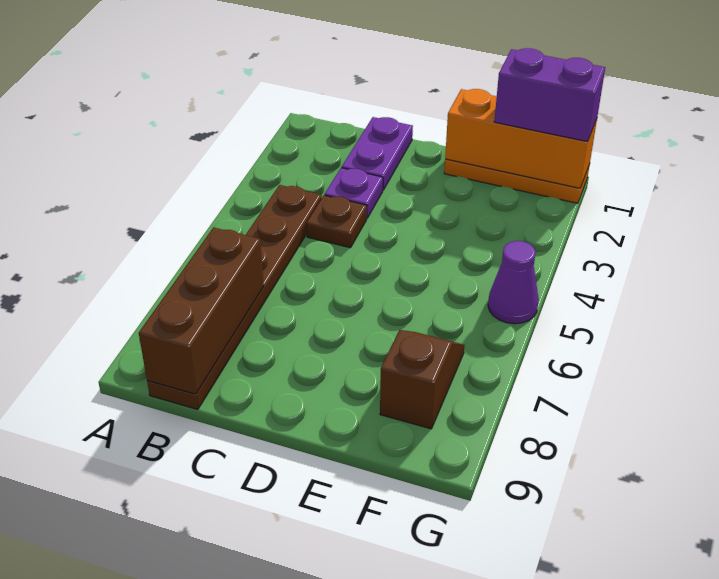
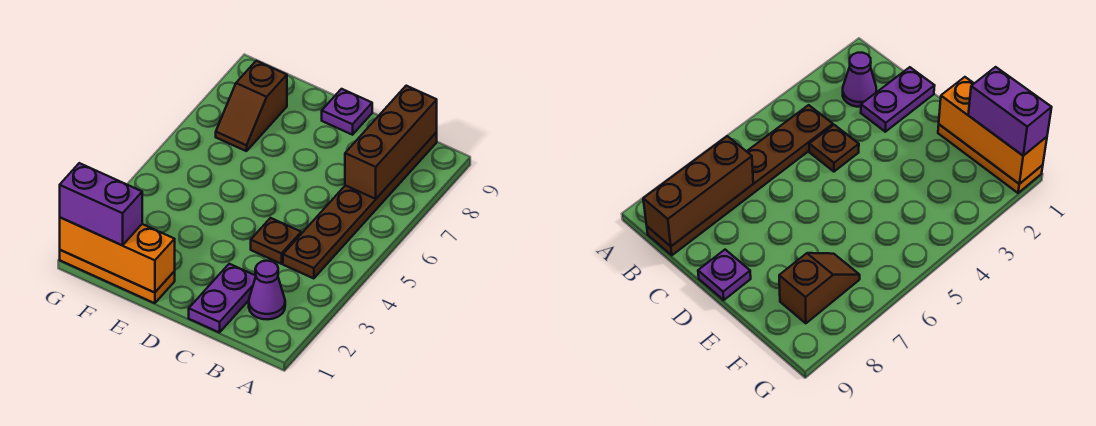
purple 1x1 plate [325,168,383,218] -> purple 1x1 plate moved to [322,89,372,135]
purple 1x1 cone [488,241,539,324] -> purple 1x1 cone moved to [249,261,285,319]

